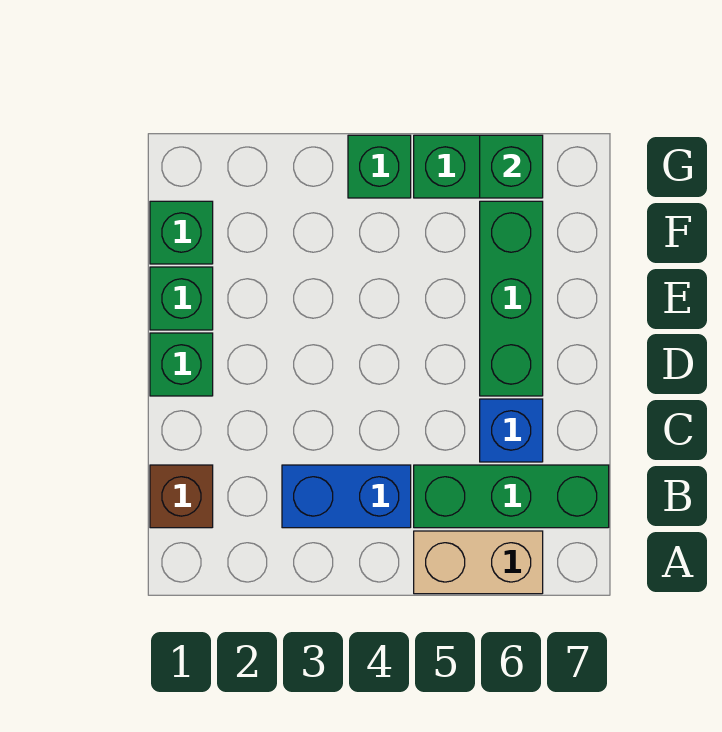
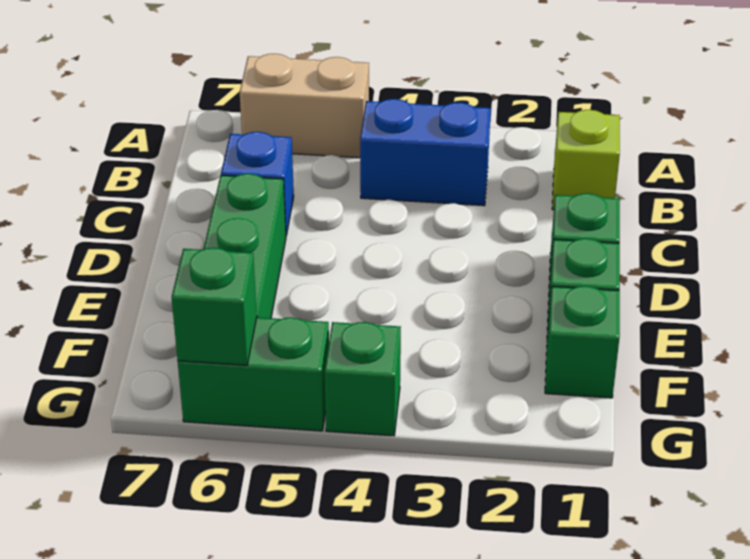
brown 1x1 brick [150,465,213,528] -> lime 1x1 brick [552,110,620,210]
green 1x3 brick [414,465,609,528] -> none

